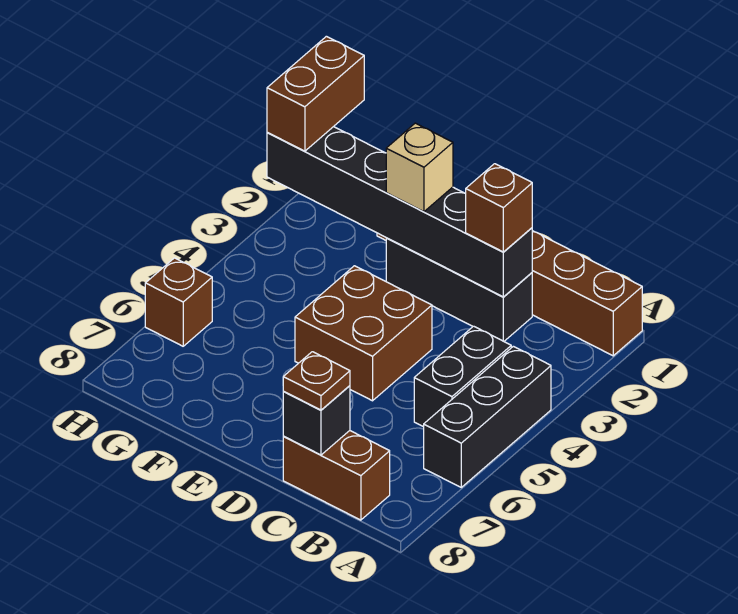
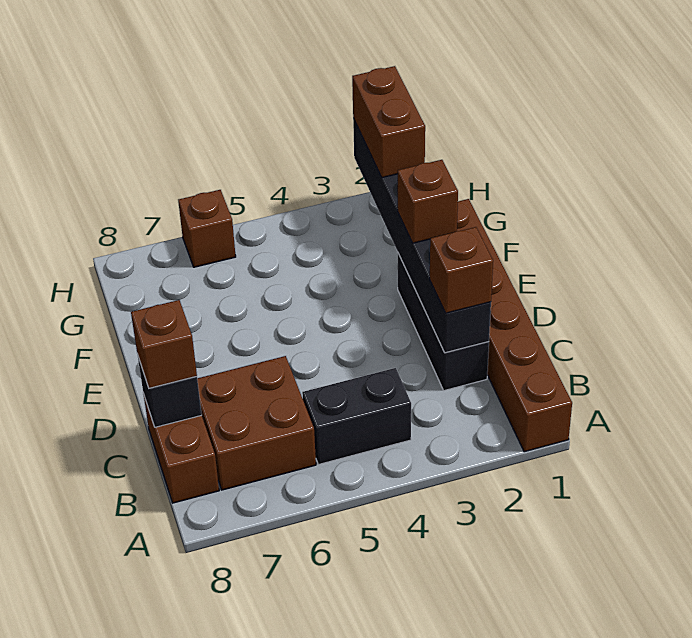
black 1x3 brick [424,346,551,487] -> none
brown 1x1 plate [283,352,350,410] -> brown 1x1 brick [131,300,197,388]
brown 2x2 brick [295,266,432,401] -> brown 2x2 brick moved to [197,356,316,490]
tan 1x1 brick [386,123,453,212] -> brown 1x1 brick [398,160,458,243]
brown 1x2 brick [267,36,364,151] -> brown 1x2 brick turned to [352,66,425,177]

